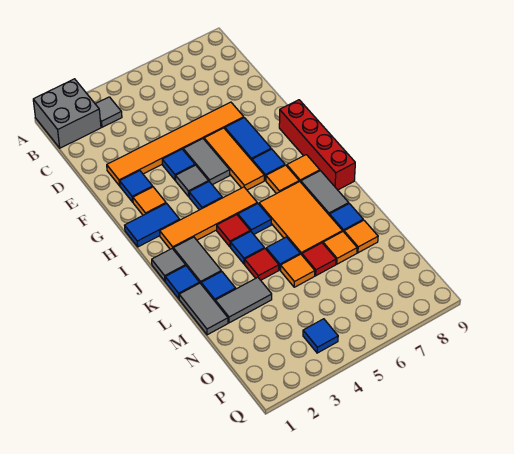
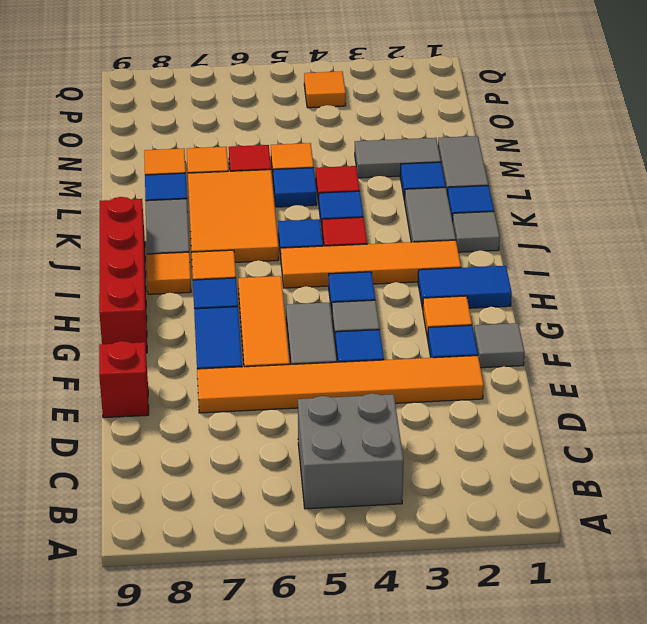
grey 2x2 brick [33,79,101,148] -> grey 2x2 brick moved to [298,393,404,509]
grey 1x1 tile [96,97,122,127] -> grey 1x1 tile moved to [474,323,525,368]
none -> red 1x1 brick [99,341,149,418]
blue 1x1 tile [303,319,338,353] -> orange 1x1 tile [304,71,346,108]

